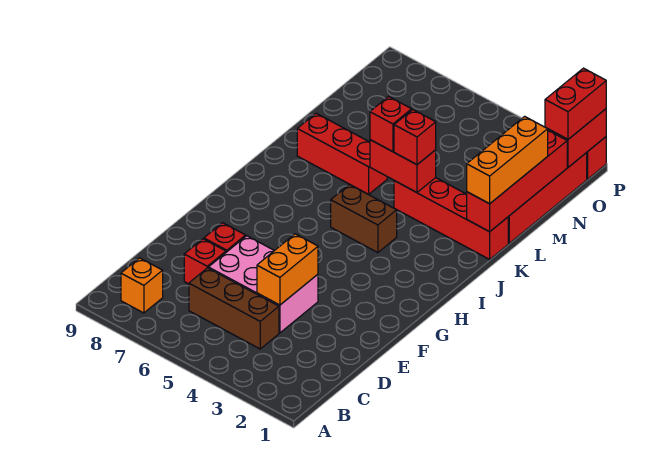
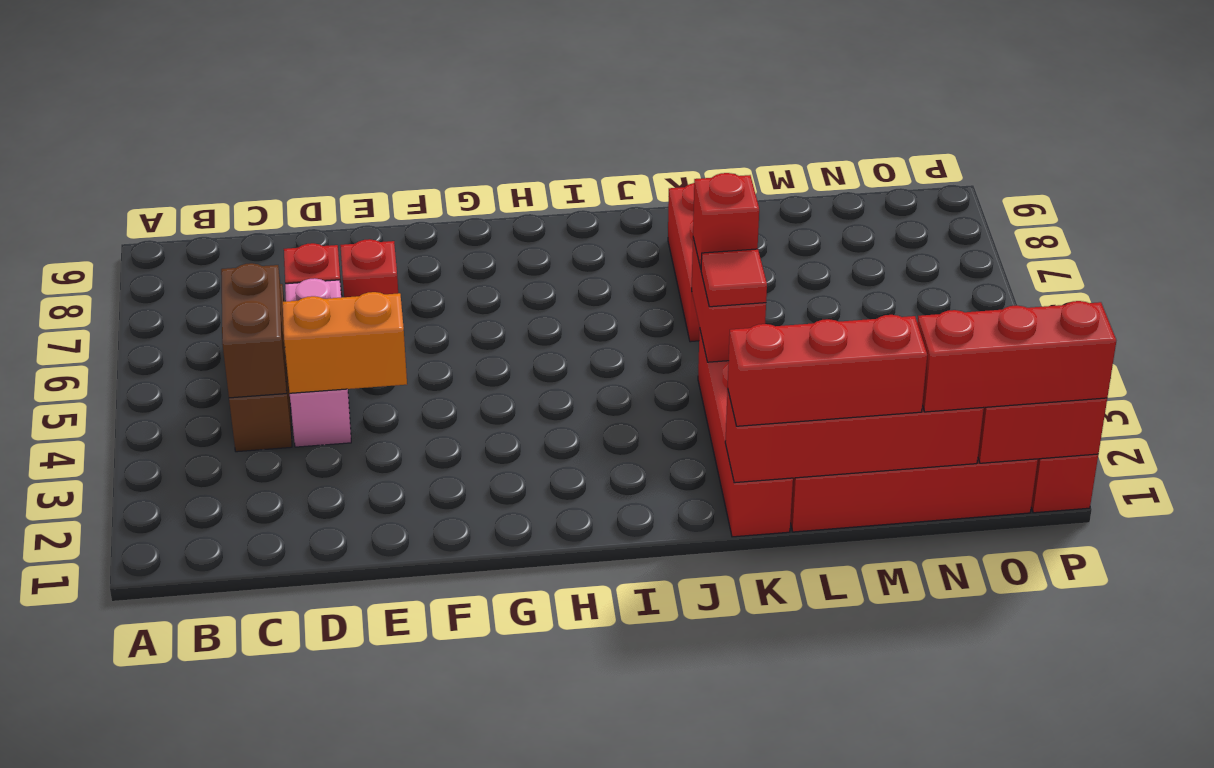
orange 1x1 brick [121,258,163,313] -> none
pink 2x3 brick [208,236,318,333] -> pink 1x3 brick [285,278,351,447]
brown 1x2 brick [331,184,397,253] -> brown 1x2 brick moved to [221,263,287,398]
orange 1x3 brick [467,116,548,204] -> red 1x3 brick [728,315,927,426]
red 1x1 brick [394,110,436,165] -> red 1x1 tile [701,249,767,307]
red 1x2 brick [545,68,606,139] -> red 1x3 brick [917,301,1116,412]

